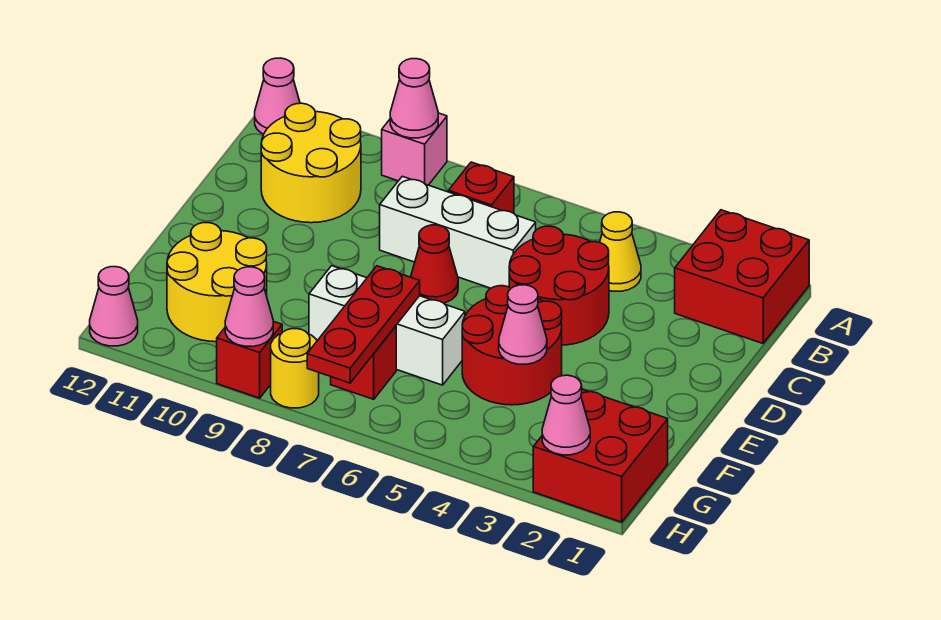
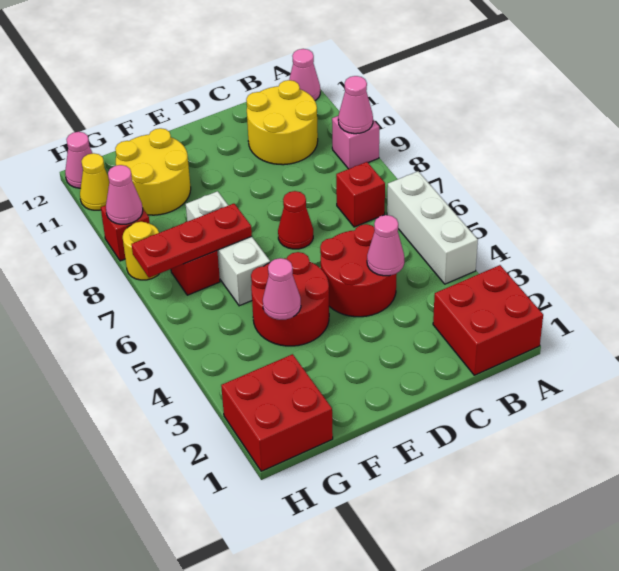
yellow 1x1 cone [600,212,641,291] -> yellow 1x1 cone moved to [80,153,109,210]
white 1x3 brick [380,176,536,288] -> white 1x3 brick moved to [387,171,478,284]
pink 1x1 cone [542,375,590,455] -> pink 1x1 cone moved to [367,215,404,276]

